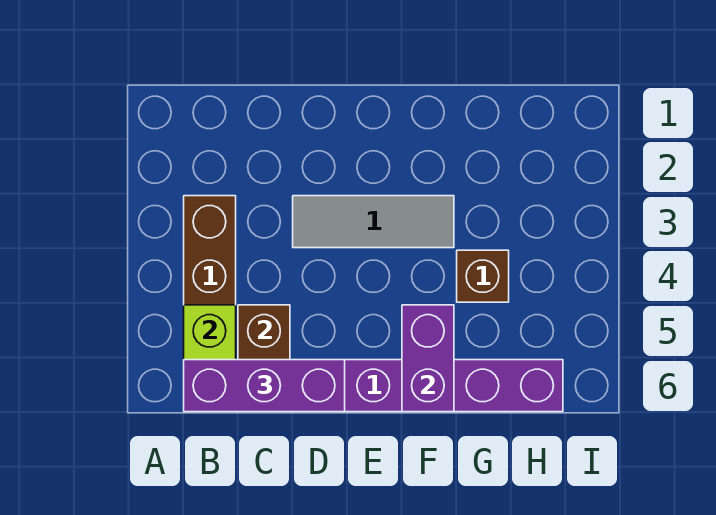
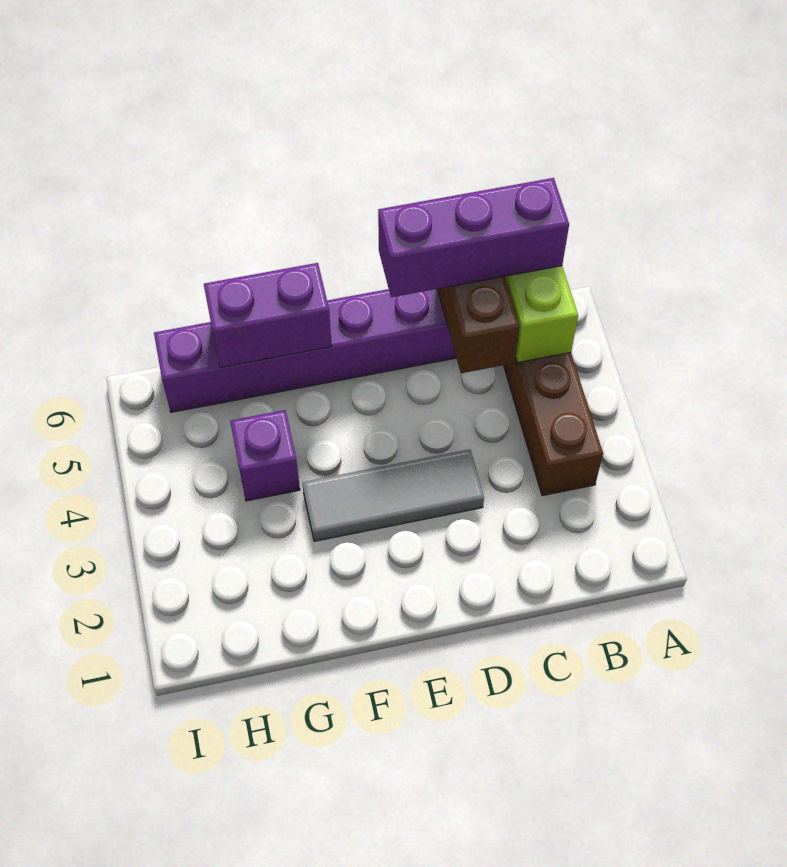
purple 1x2 brick [402,305,454,412] -> purple 1x2 brick turned to [204,263,332,368]
brown 1x1 brick [457,250,509,302] -> purple 1x1 brick [230,410,300,501]

